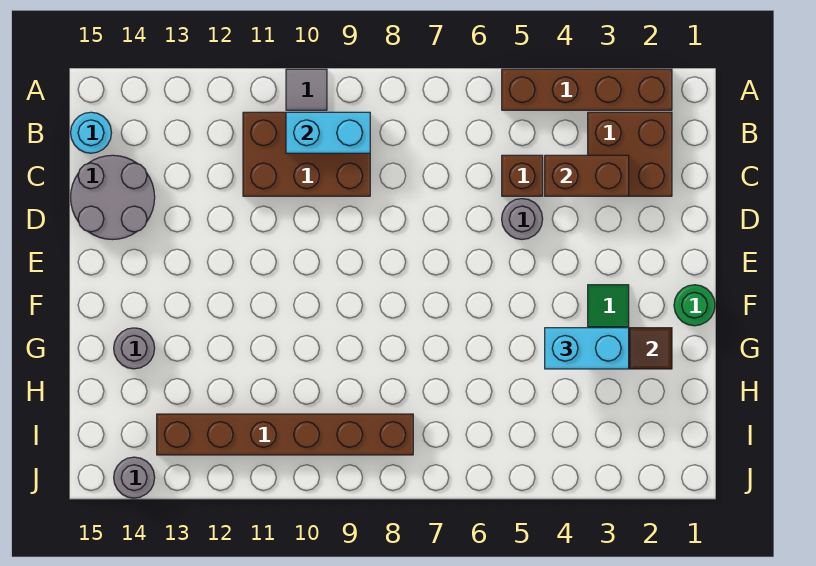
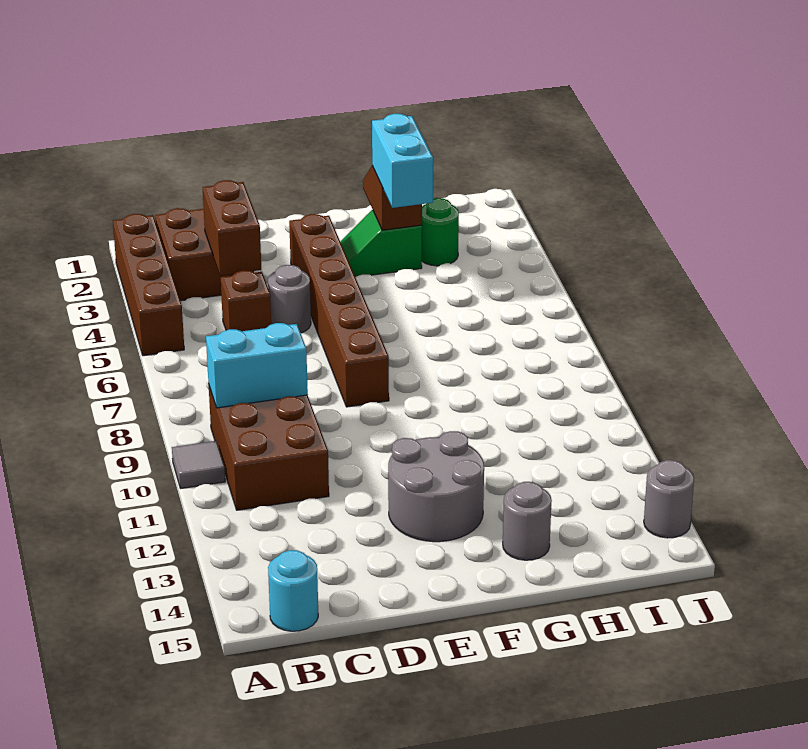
cyan 1x2 brick [286,112,370,153] -> cyan 1x2 brick turned to [206,323,308,408]
grey 2x2 round brick [71,155,155,240] -> grey 2x2 round brick moved to [388,431,484,542]
green 1x1 round brick [674,285,715,326] -> green 1x1 round brick moved to [422,198,459,266]
brown 1x6 brick [157,414,413,455] -> brown 1x6 brick moved to [289,214,389,407]

